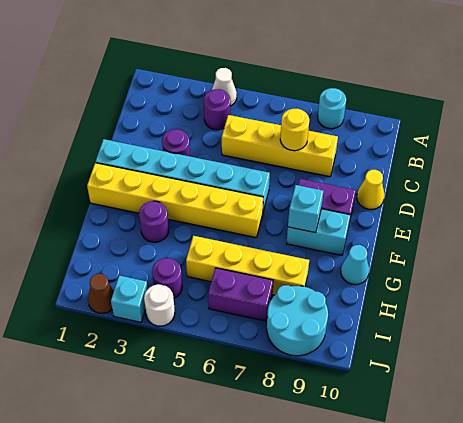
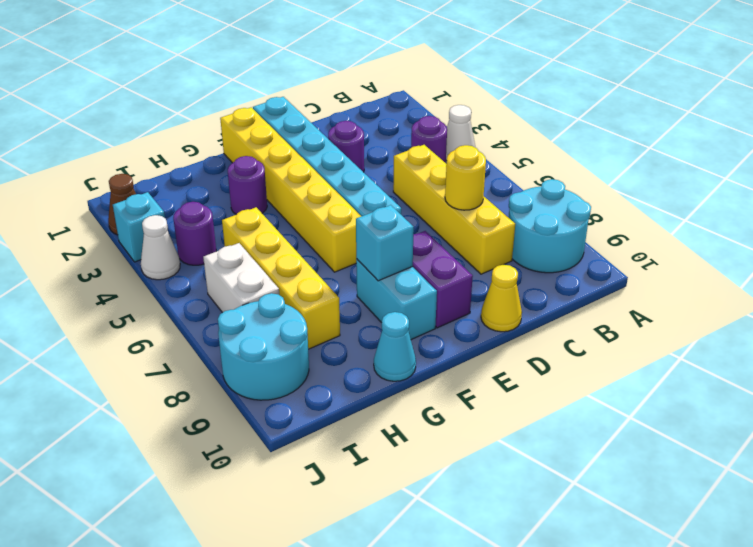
cyan 1x1 round brick [318,88,346,129] -> cyan 2x2 round brick [509,179,591,273]
purple 1x2 brick [208,268,273,321] -> white 1x2 brick [203,243,279,313]
white 1x1 round brick [144,284,175,326] -> white 1x1 cone [141,215,180,280]

